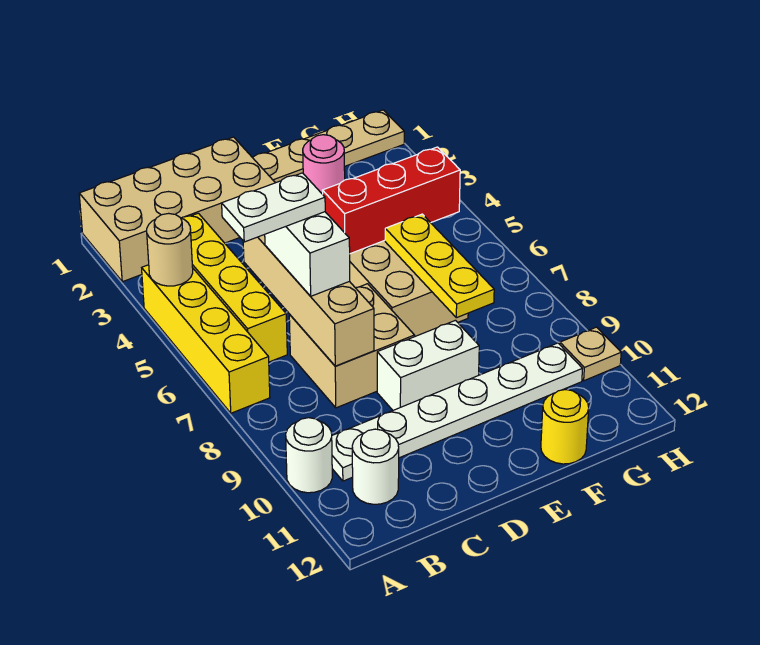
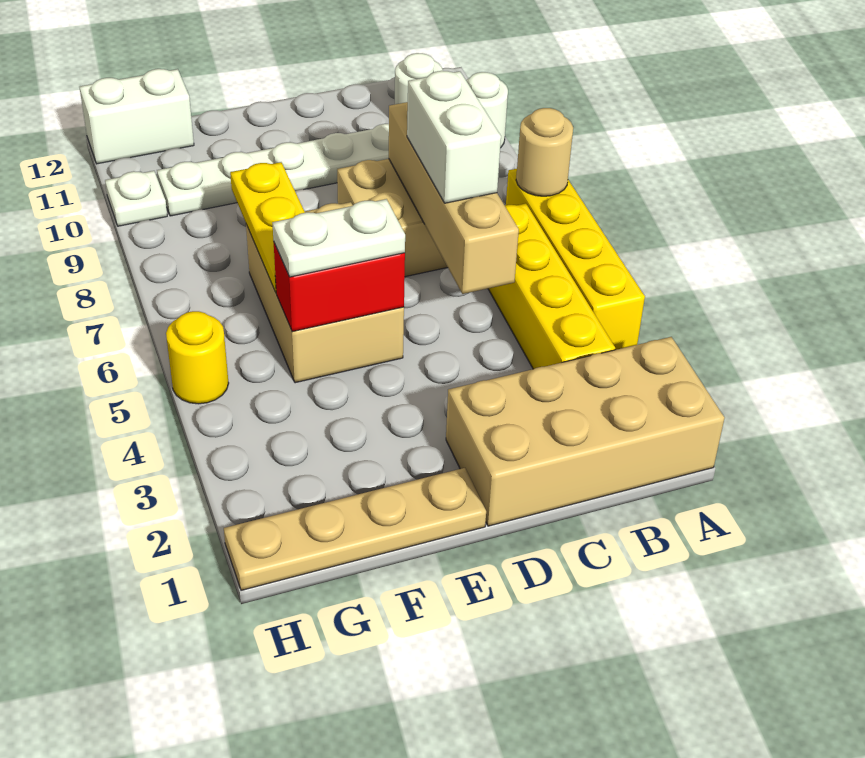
tan 1x1 round brick [147,213,193,286] -> tan 1x1 round brick moved to [516,108,573,196]
white 1x2 plate [222,173,325,242] -> white 1x2 plate moved to [272,199,405,277]
white 1x2 brick [377,320,479,410] -> white 1x2 brick moved to [80,69,194,164]
red 1x3 brick [323,147,460,254] -> red 1x2 brick [274,243,405,332]
pink 1x1 round brick [303,135,345,194] -> none
yellow 1x1 round brick [541,390,589,464] -> yellow 1x1 round brick moved to [166,311,229,404]
tan 1x1 plate [560,327,621,381] -> white 1x1 plate [105,171,167,226]

